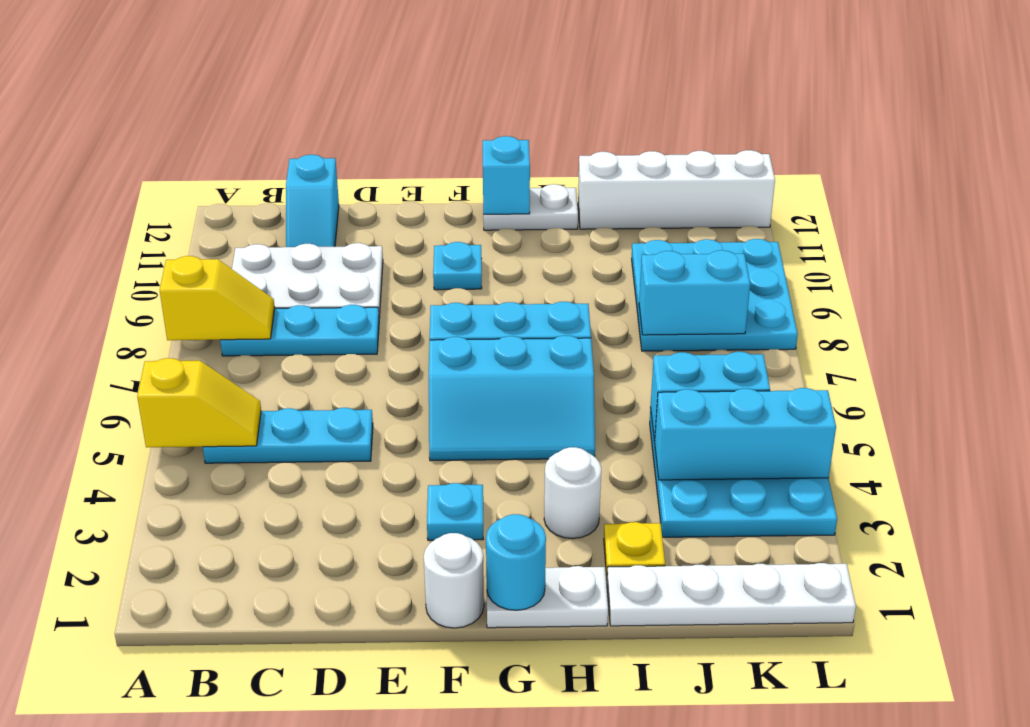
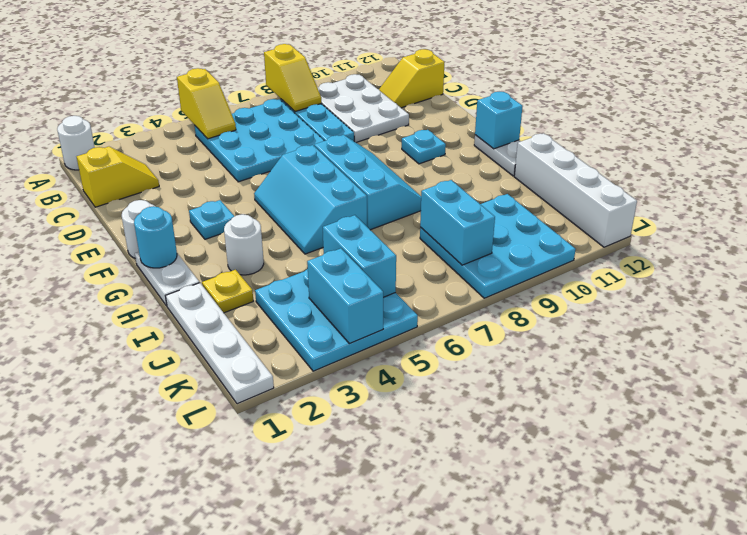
none -> white 1x1 round brick [57,116,95,170]
cyan 1x3 plate [203,408,373,463] -> cyan 3x3 plate [195,99,324,182]
none -> yellow 1x2 slope [77,147,159,207]
cyan 1x2 slope [286,155,339,247] -> yellow 1x2 slope [379,49,445,108]
cyan 1x3 brick [654,388,836,480] -> cyan 1x2 brick [307,248,383,343]

